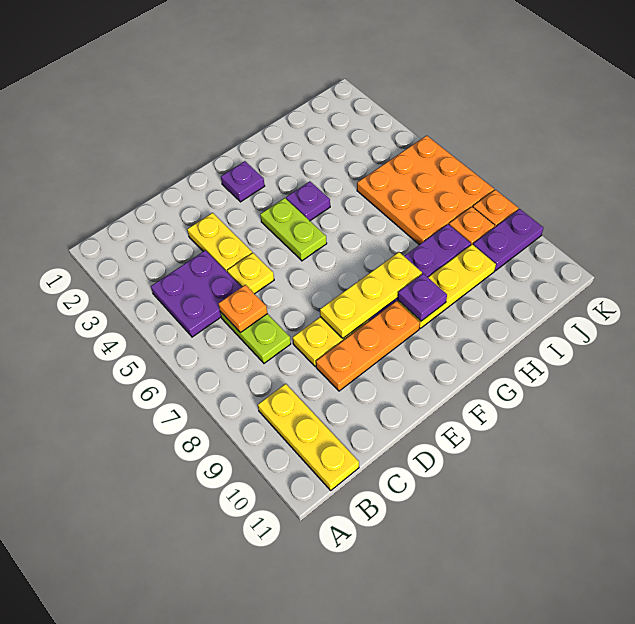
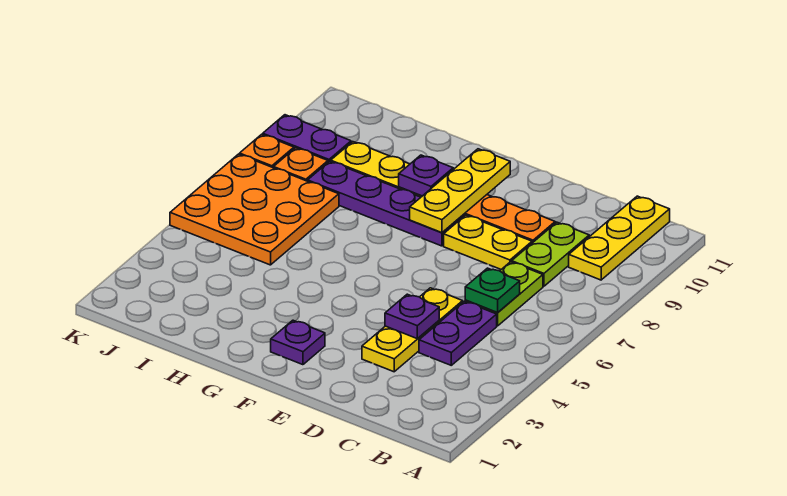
purple 2x2 plate [151,250,241,337] -> purple 1x2 plate [419,301,497,365]
orange 1x1 plate [218,285,267,332] -> green 1x1 plate [465,268,520,312]
yellow 1x3 plate [320,252,422,338] -> yellow 1x3 plate turned to [410,149,510,233]
lime 1x2 plate [260,198,327,261] -> lime 1x2 plate moved to [512,222,589,286]
purple 1x1 plate [286,181,330,221] -> purple 1x1 plate moved to [385,294,439,338]

